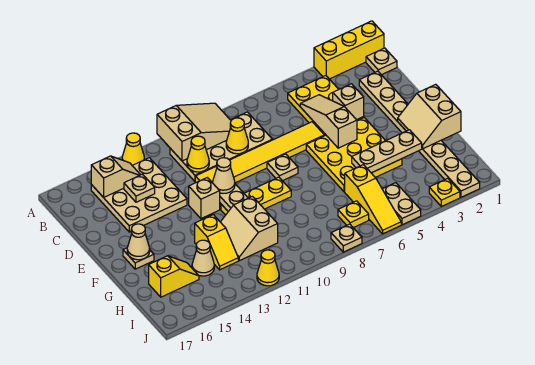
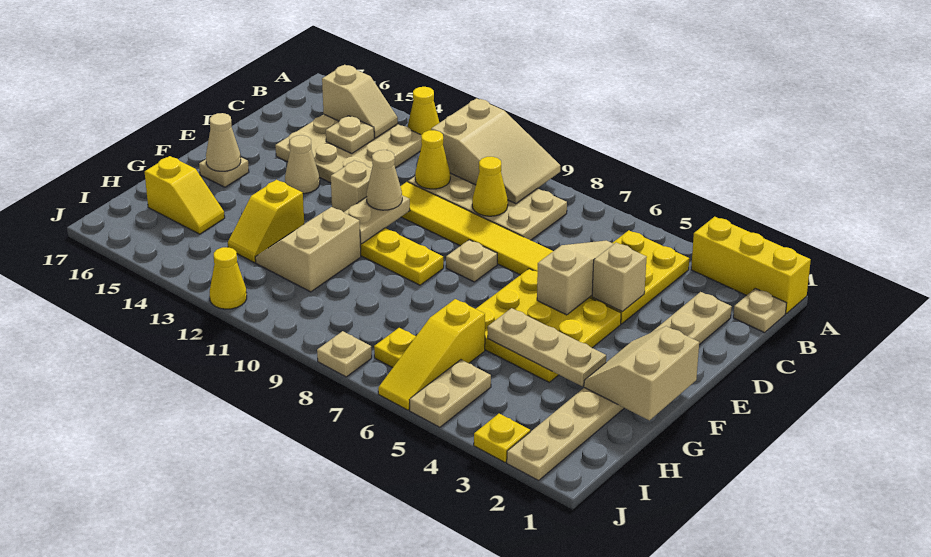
tan 1x1 cone [192,240,214,276] -> tan 1x1 cone moved to [285,135,320,194]

